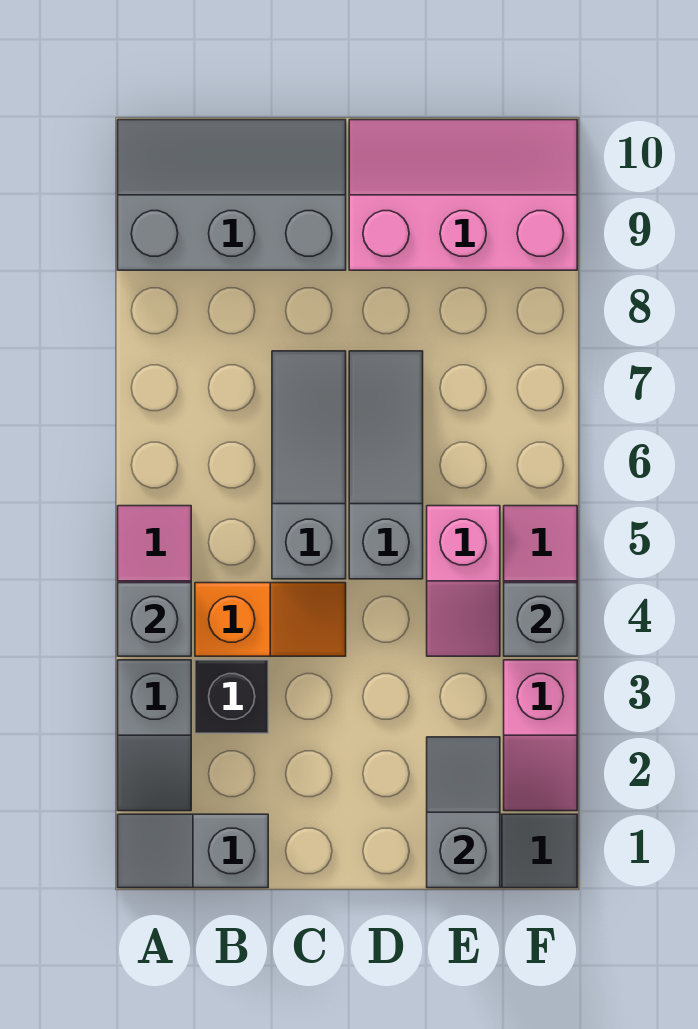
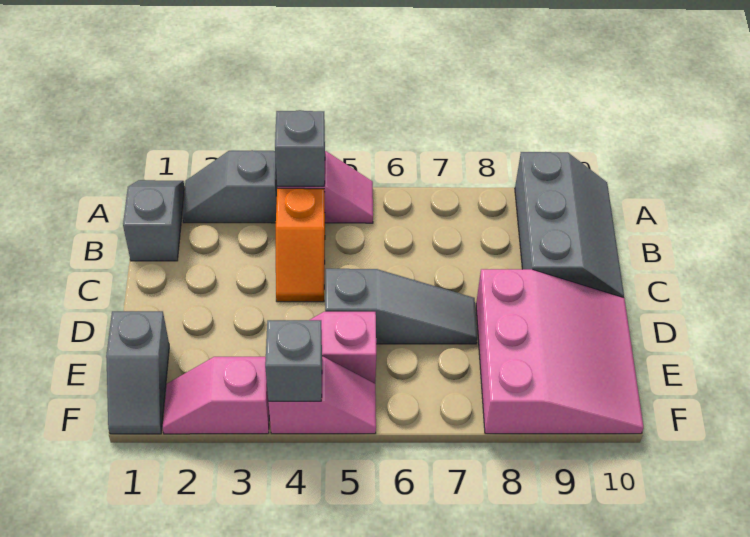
black 1x1 brick [195,660,268,733] -> none
grey 1x3 slope [272,351,346,579] -> none
pink 2x3 slope [349,120,577,270] -> pink 3x3 slope [476,269,644,434]
grey 1x2 slope [427,737,500,888] -> none

